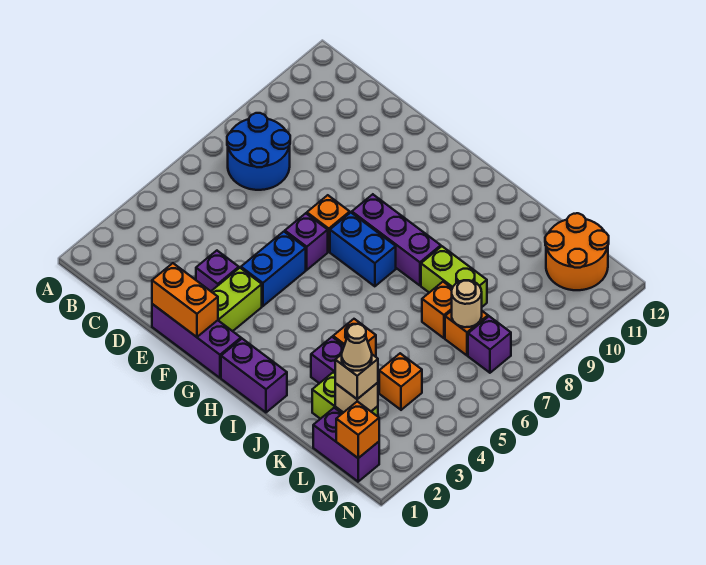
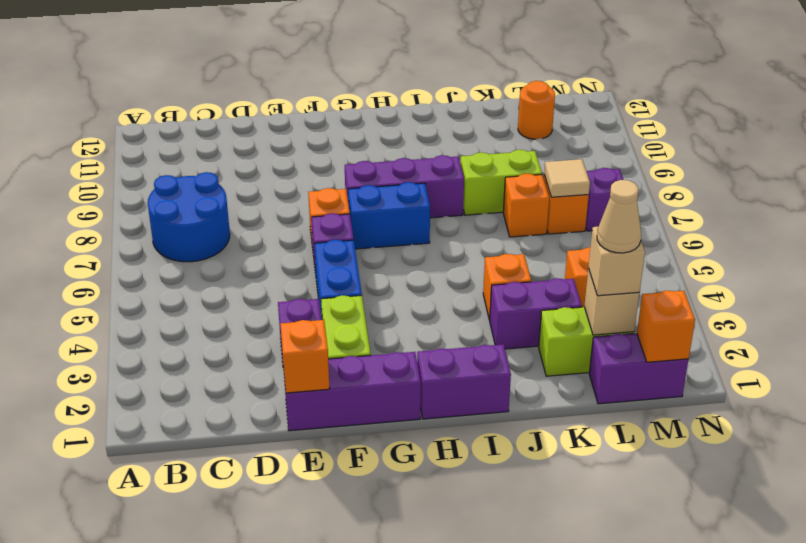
orange 1x2 brick [152,263,218,337] -> orange 1x1 brick [280,320,330,393]
tan 1x1 round brick [452,280,482,327] -> tan 1x1 tile [544,159,590,197]
orange 2x2 round brick [545,213,609,290] -> orange 1x1 round brick [518,81,555,139]

